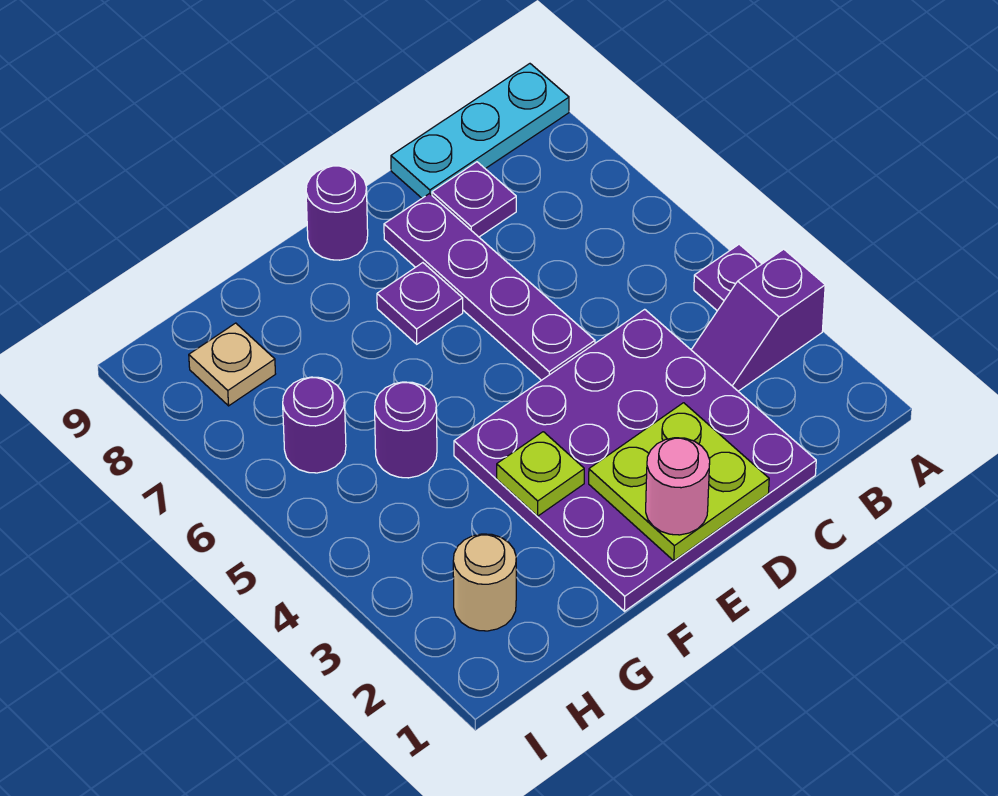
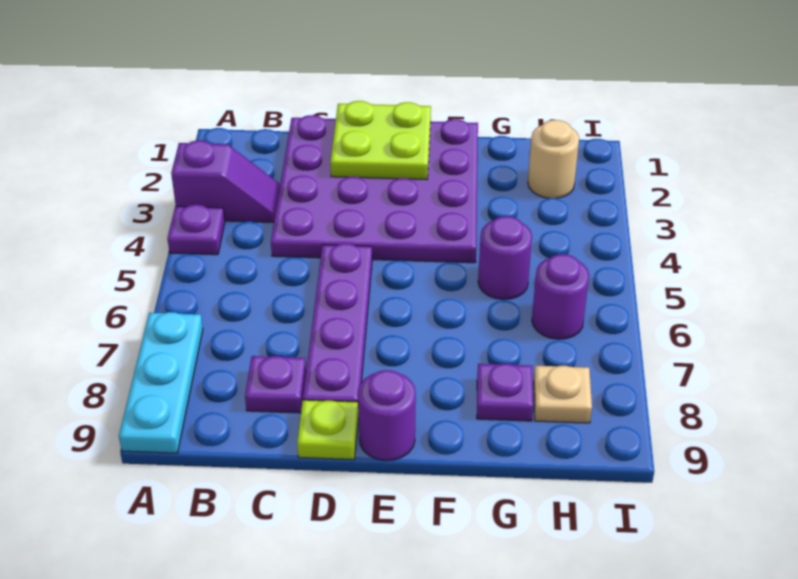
cyan 1x3 plate [391,64,569,198] -> cyan 1x3 plate turned to [119,312,203,453]
pink 1x1 round brick [646,438,710,535] -> none
purple 1x1 plate [377,263,463,344] -> purple 1x1 plate moved to [477,364,533,421]
lime 1x1 plate [497,432,584,516] -> lime 1x1 plate moved to [297,400,358,460]

